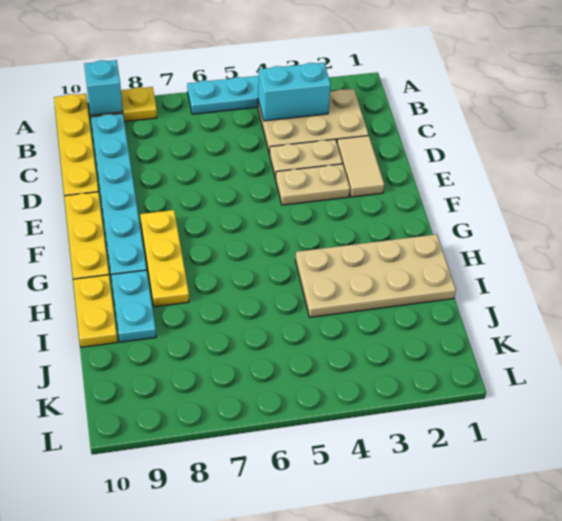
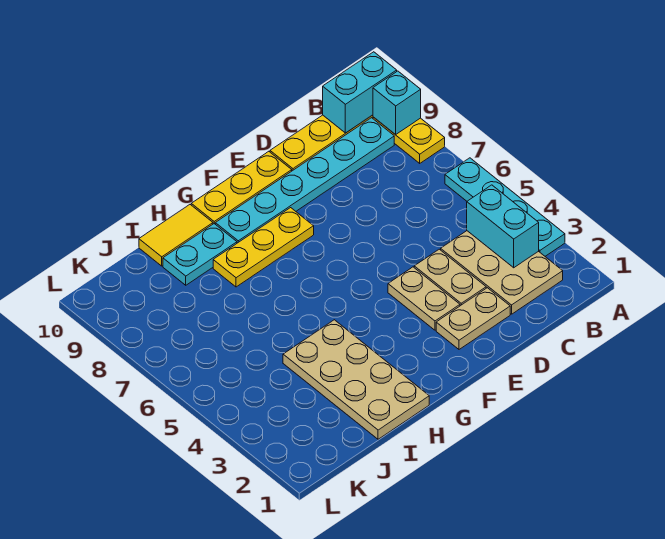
none -> cyan 1x2 brick [323,52,397,133]
tan 1x2 tile [337,136,384,197] -> tan 1x2 plate [436,288,510,349]
yellow 1x2 plate [73,275,118,347] -> yellow 1x2 tile [139,205,213,266]

